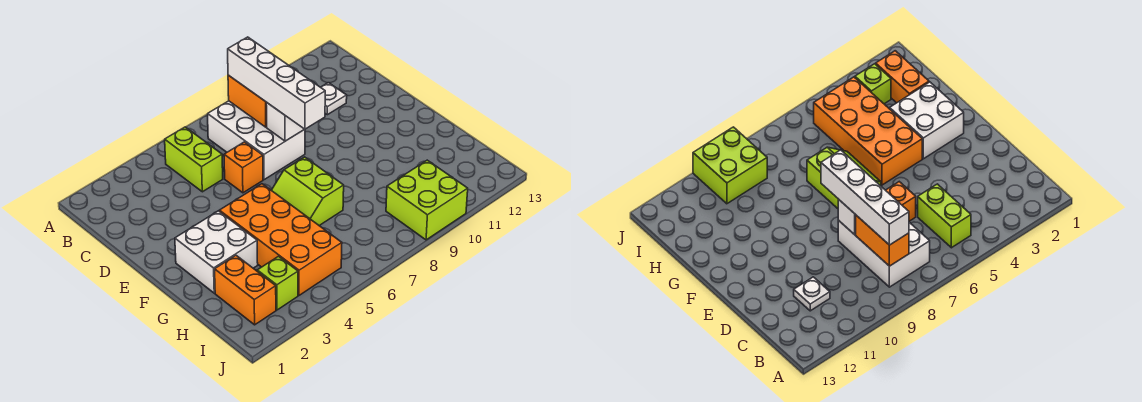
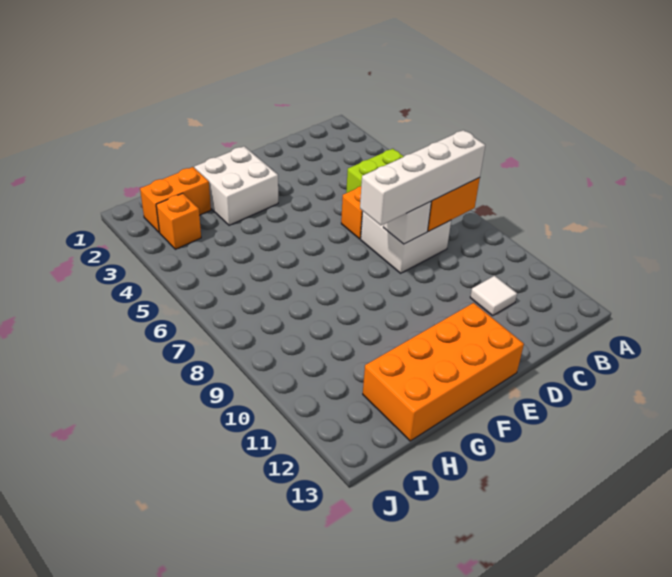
white 2x3 brick [208,101,305,180] -> white 2x2 brick [361,212,451,273]
white 1x1 plate [321,83,347,115] -> white 1x1 tile [470,276,517,316]
orange 2x4 brick [219,184,342,295] -> orange 2x4 brick moved to [363,303,524,441]
lime 2x2 slope [271,157,344,225] -> none
lime 1x1 brick [257,256,298,310] -> orange 1x1 brick [156,193,201,249]
lime 2x2 brick [386,160,468,240] -> none

